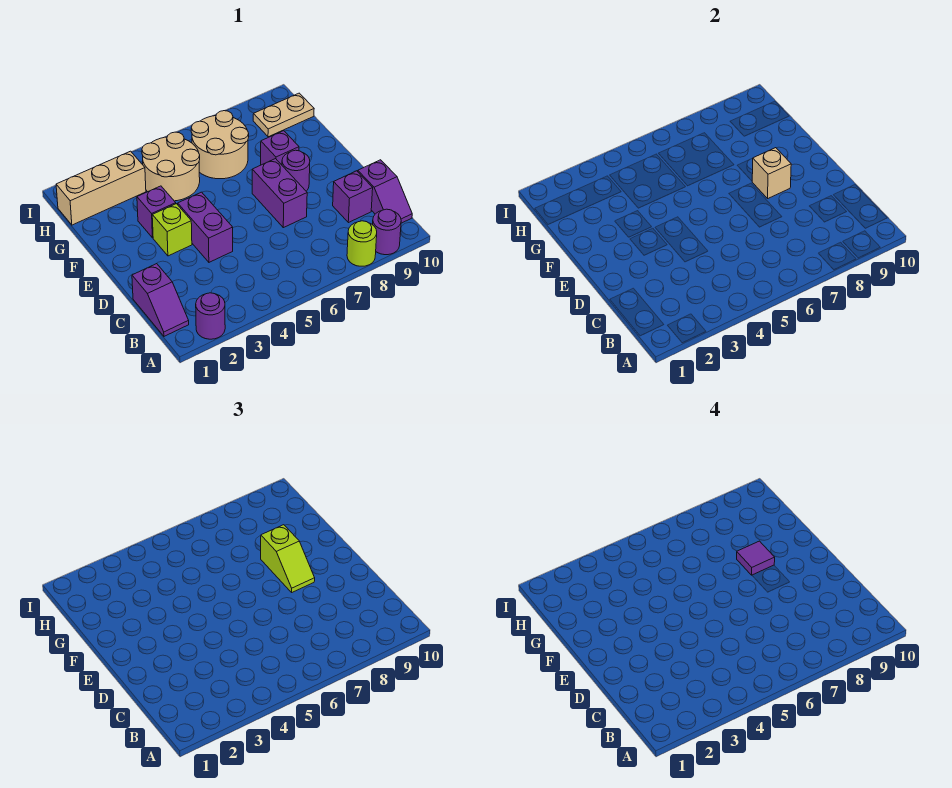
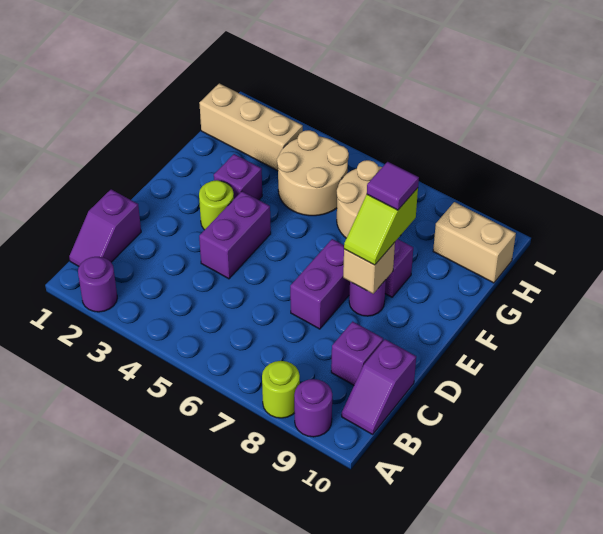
lime 1x1 brick [152,204,192,256] -> lime 1x1 round brick [199,180,234,230]
tan 1x2 plate [253,93,314,137] -> tan 1x2 brick [433,202,516,283]

